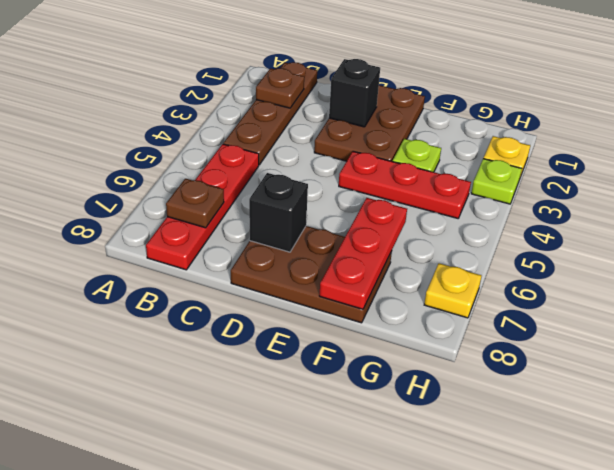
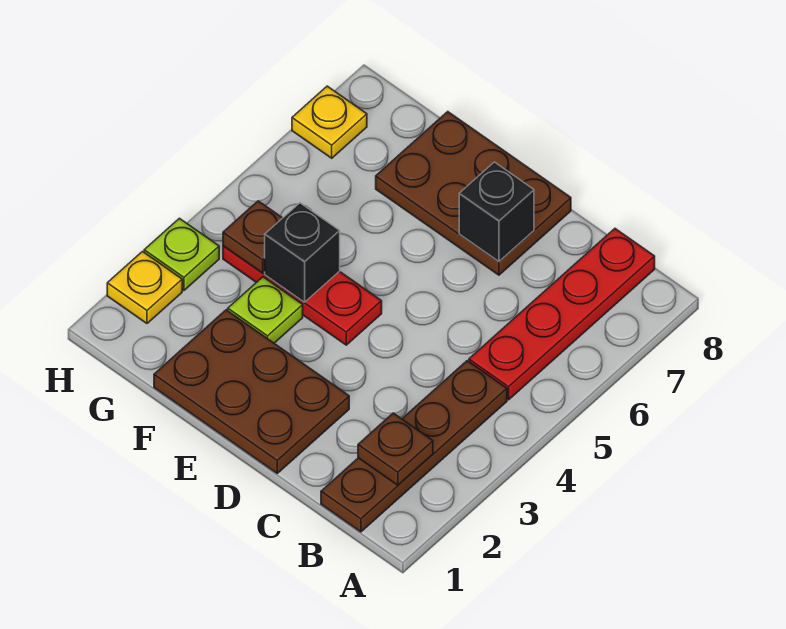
brown 1x1 plate [166,179,224,228] -> brown 1x1 plate moved to [223,201,282,273]
brown 2x3 plate [314,85,425,161] -> brown 2x3 plate turned to [154,310,349,473]
black 1x1 brick [329,59,380,127] -> black 1x1 brick moved to [265,203,340,302]
red 1x3 plate [319,198,407,309] -> none

